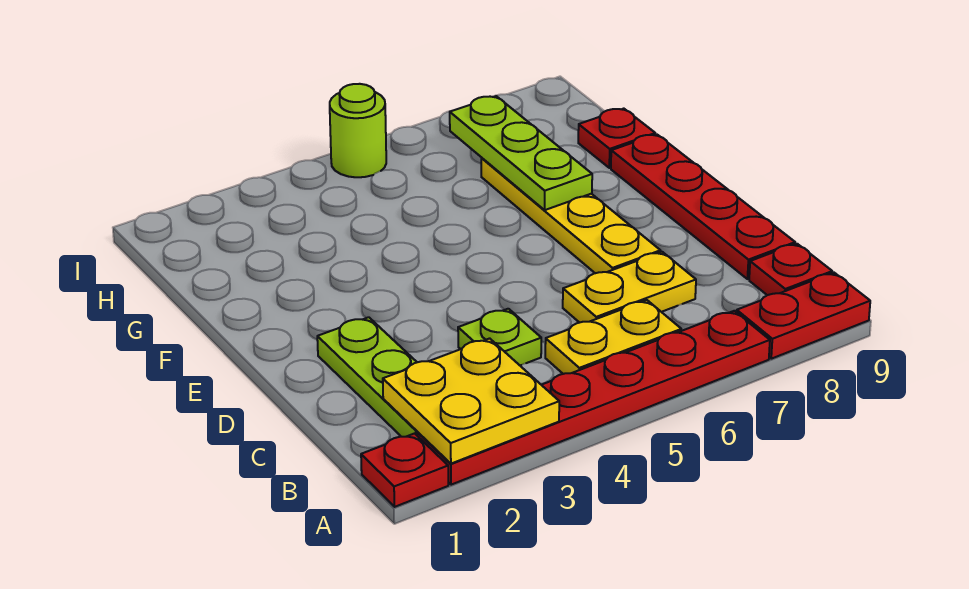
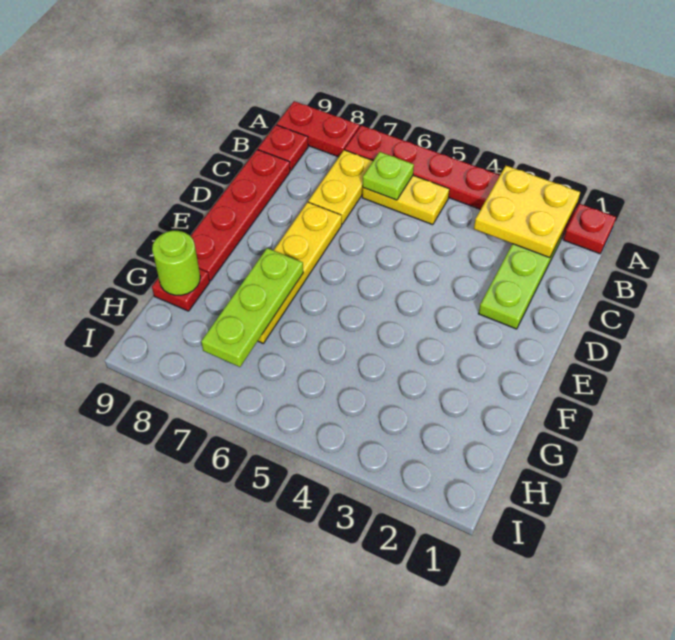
lime 1x1 plate [458,309,541,366] -> lime 1x1 plate moved to [363,152,414,200]
yellow 1x2 plate [563,252,696,323] -> yellow 1x2 plate turned to [308,150,373,224]
lime 1x1 round brick [330,84,386,177] -> lime 1x1 round brick moved to [152,231,200,295]

